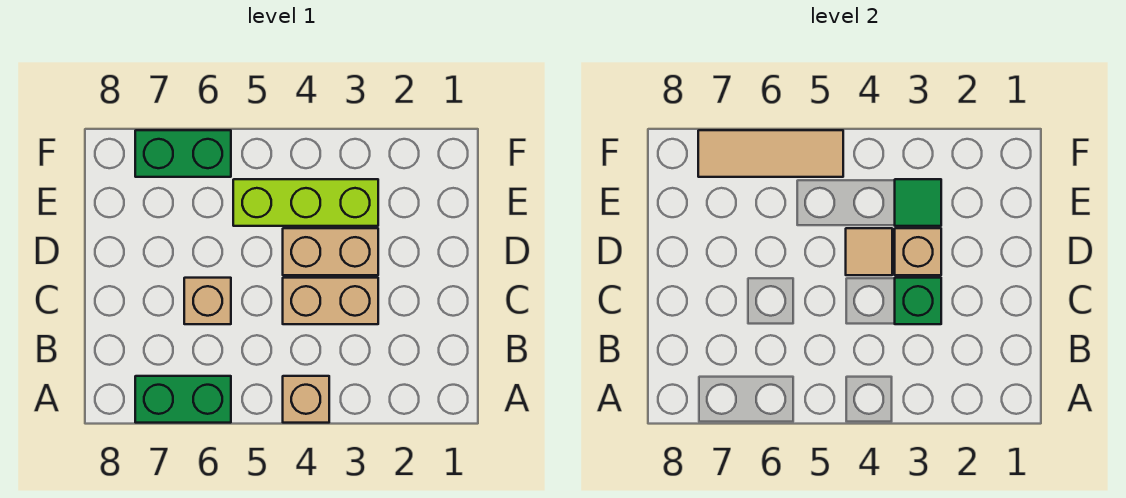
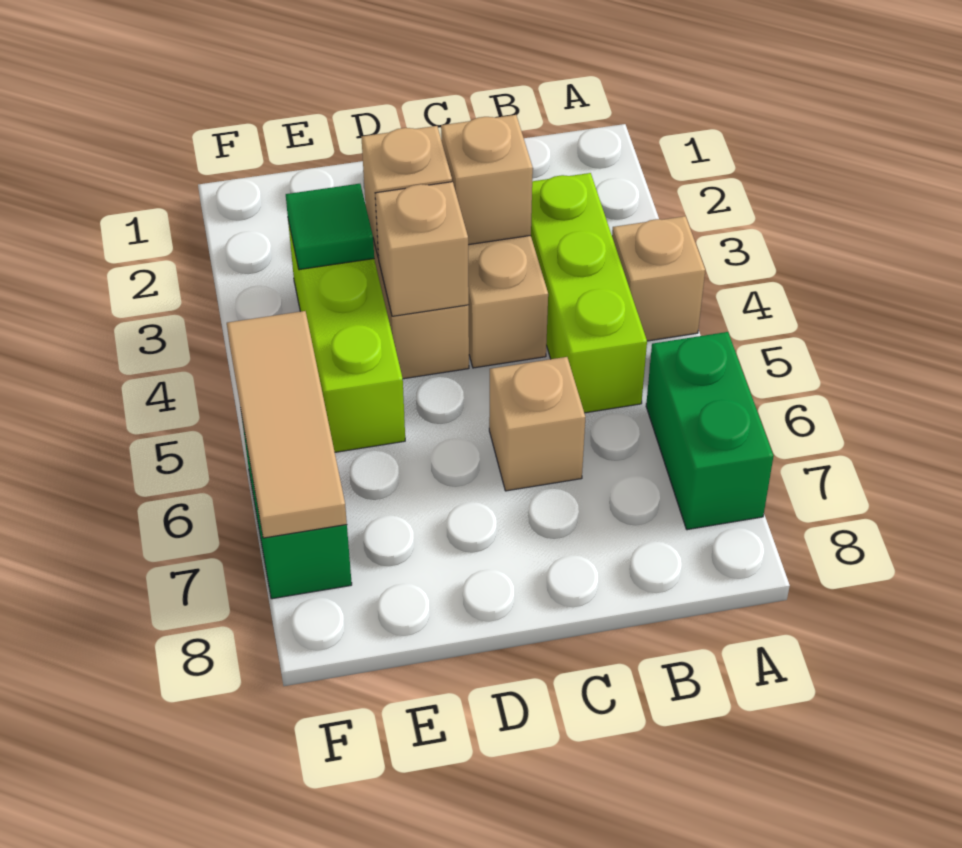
none -> lime 1x3 brick [531,173,647,413]
green 1x1 brick [895,278,941,324] -> tan 1x1 brick [441,115,533,245]
tan 1x1 tile [846,228,892,275] -> tan 1x1 brick [375,182,469,316]

